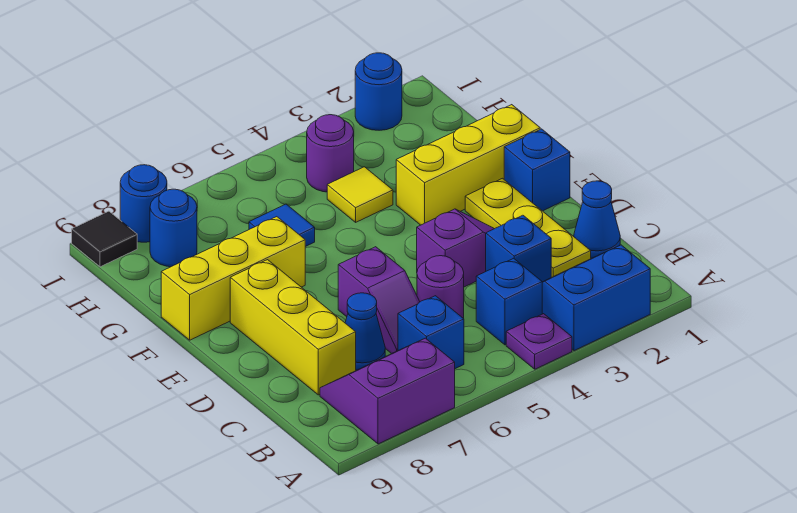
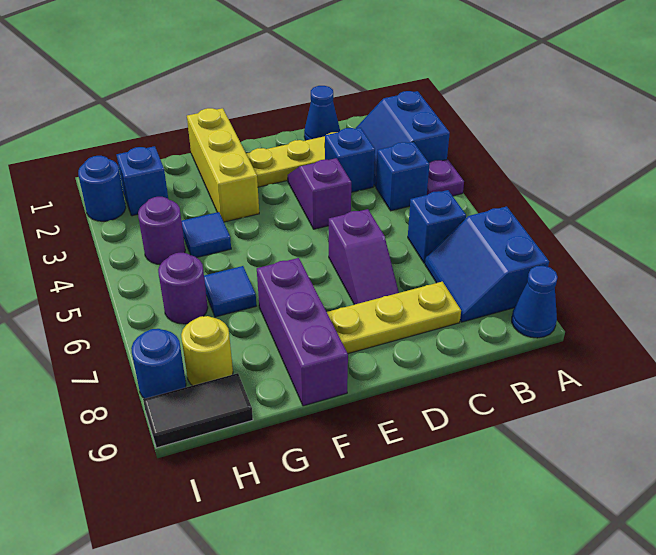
purple 2x2 slope [320,338,455,444] -> blue 2x2 slope [425,206,549,322]
purple 1x1 round brick [417,256,464,319] -> purple 1x1 round brick moved to [158,253,208,324]
purple 1x2 slope [338,247,420,354] -> purple 1x2 slope turned to [329,209,399,305]
blue 1x1 cone [345,293,385,370] -> blue 1x1 cone moved to [512,266,558,338]
yellow 1x3 brick [230,260,356,395] -> yellow 1x3 plate [327,282,461,354]
blue 1x1 brick [504,129,570,211] -> blue 1x1 brick moved to [117,146,168,216]
yellow 1x3 brick [161,217,305,340] -> purple 1x3 brick [257,258,348,406]
yellow 1x1 tile [327,167,393,222] -> blue 1x1 tile [182,212,231,258]
blue 1x1 round brick [150,189,197,267] -> yellow 1x1 round brick [181,316,233,386]
black 1x1 tile [72,211,137,267] -> black 1x2 tile [143,373,253,448]

